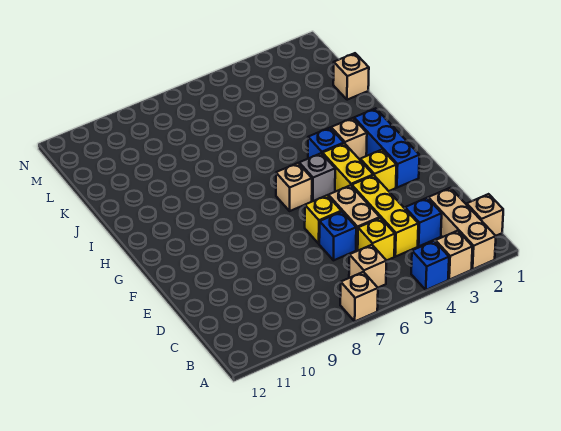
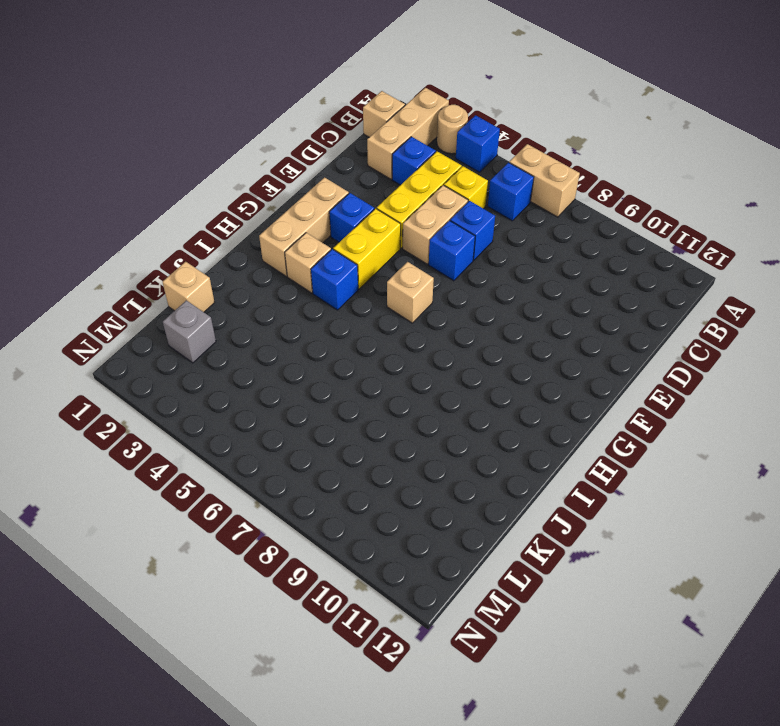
tan 1x1 brick [435,231,473,280] -> tan 1x1 round brick [437,105,468,154]
tan 1x1 brick [340,272,378,321] -> tan 1x2 brick [509,144,580,217]
tan 1x1 brick [349,245,386,288] -> blue 1x1 brick [488,162,534,221]
yellow 1x1 brick [305,195,341,244] -> blue 1x1 brick [429,221,475,281]
blue 1x3 brick [354,108,419,188] -> tan 1x3 brick [259,177,349,276]
yellow 1x1 brick [360,150,396,191] -> blue 1x1 brick [329,193,374,242]
grey 1x1 brick [299,153,335,201] -> grey 1x1 brick moved to [163,300,216,363]

